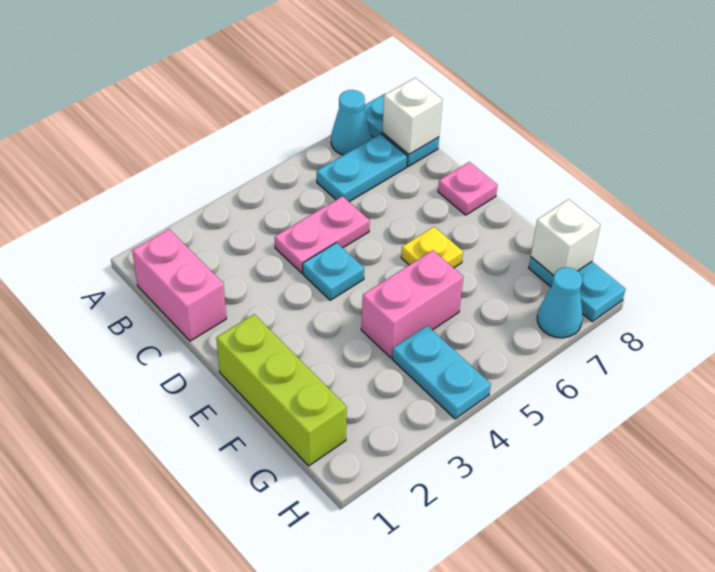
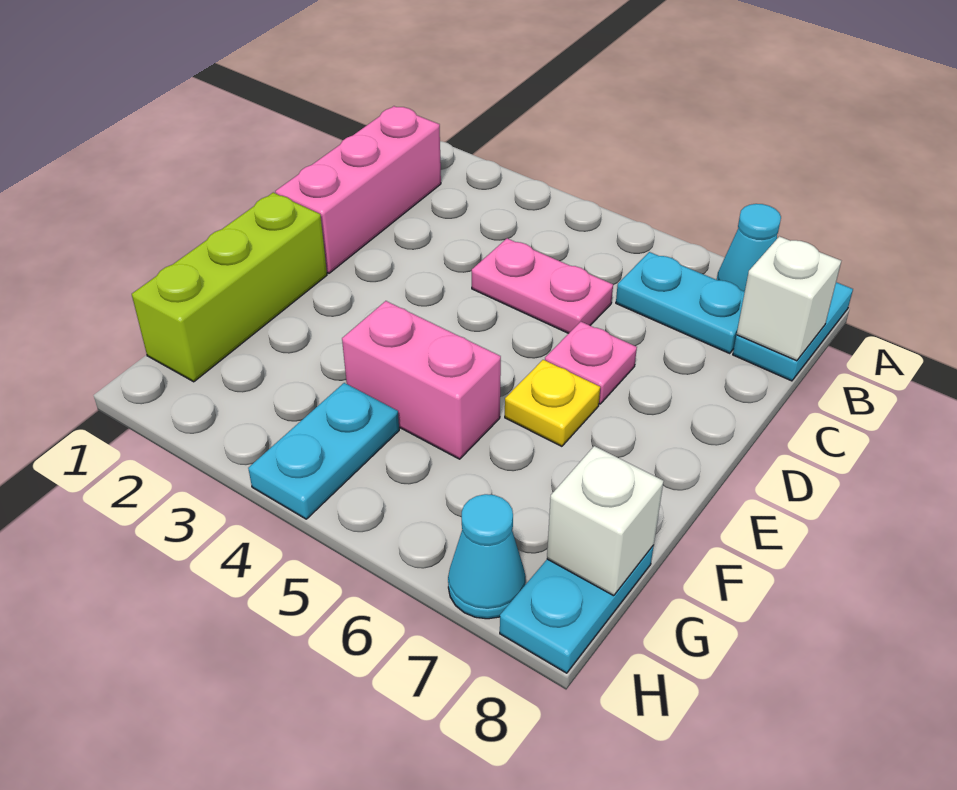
pink 1x2 brick [132,229,226,341] -> pink 1x3 brick [275,106,441,273]
cyan 1x1 plate [303,243,364,300] -> none
pink 1x1 plate [438,162,497,215] -> pink 1x1 plate moved to [545,322,637,404]

